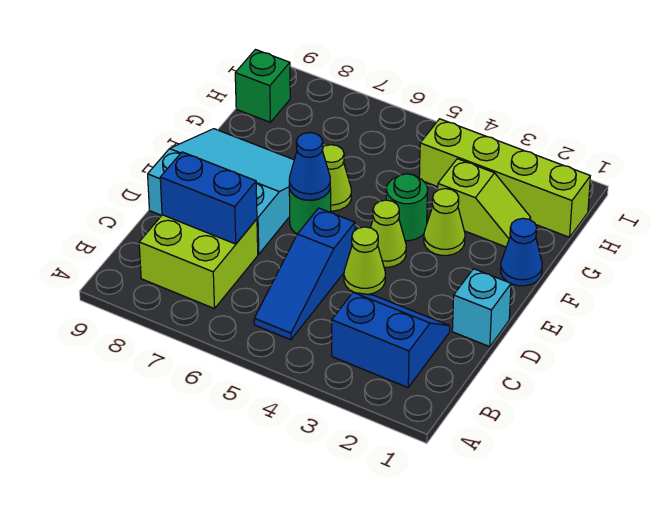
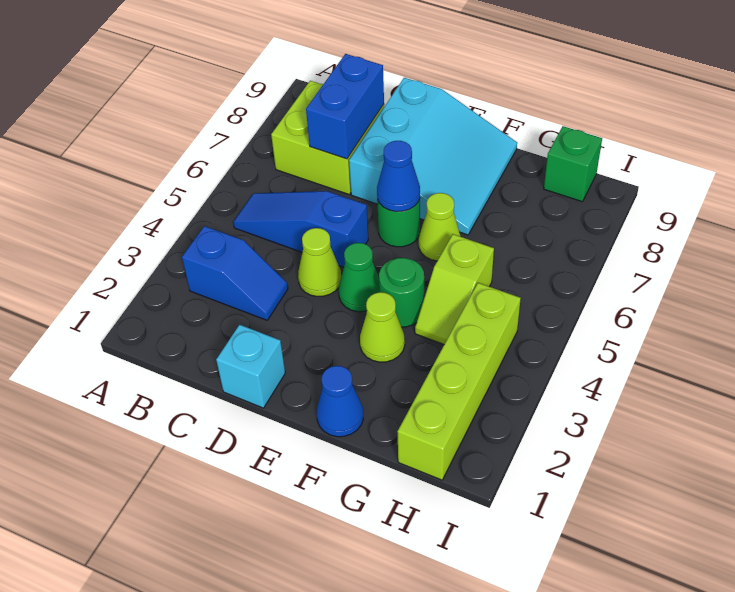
blue 2x2 slope [332,292,450,387] -> blue 1x2 slope [182,226,288,320]
lime 1x1 cone [370,200,406,267] -> green 1x1 cone [339,243,380,312]
lime 1x2 slope [438,159,531,247] -> lime 1x2 slope moved to [415,234,494,344]

